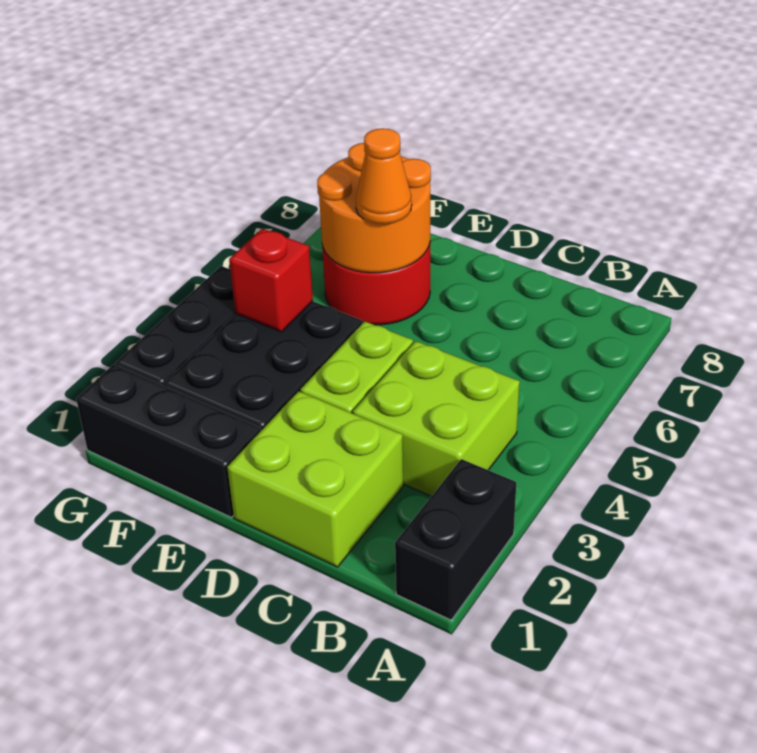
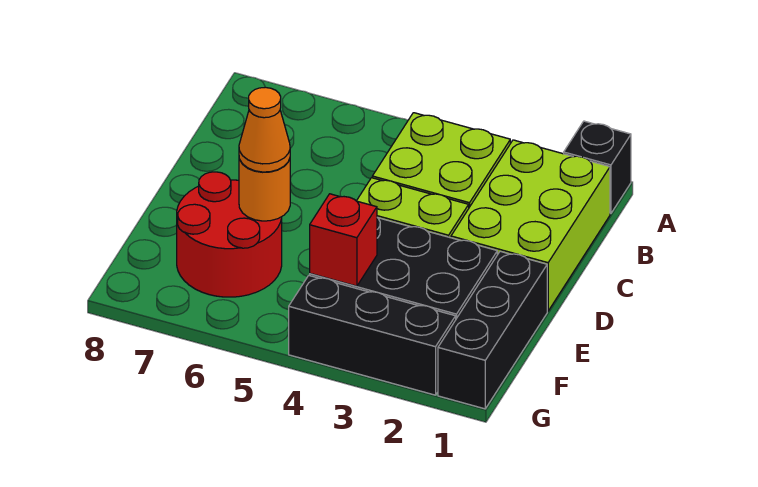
black 1x2 brick [395,459,516,620] -> black 1x1 brick [564,121,631,213]
lime 2x2 brick [227,391,403,567] -> lime 2x3 brick [451,140,610,311]
orange 2x2 round brick [317,143,431,273] -> orange 1x1 round brick [239,159,290,221]

